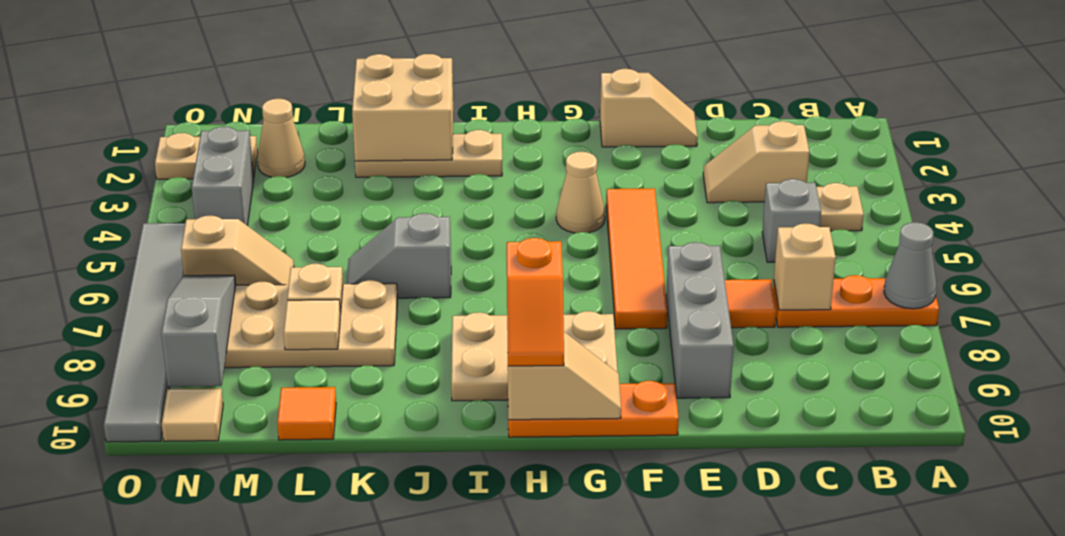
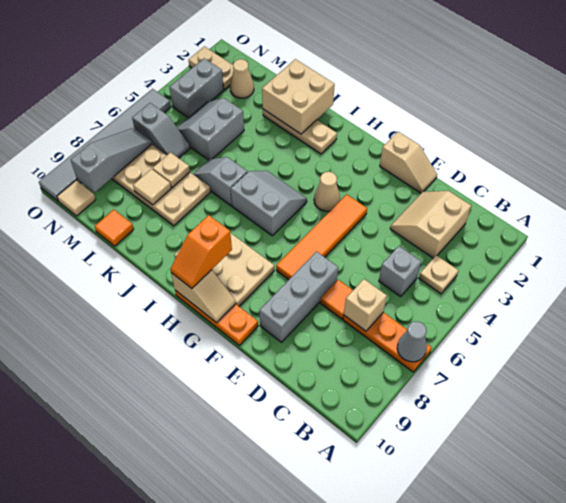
tan 1x2 slope [703,121,809,203] -> tan 2x2 slope [390,191,471,258]
none -> grey 2x2 slope [231,171,307,236]
none -> grey 2x2 slope [177,98,244,160]
tan 1x2 slope [181,216,294,285] -> grey 1x2 slope [132,103,190,158]

